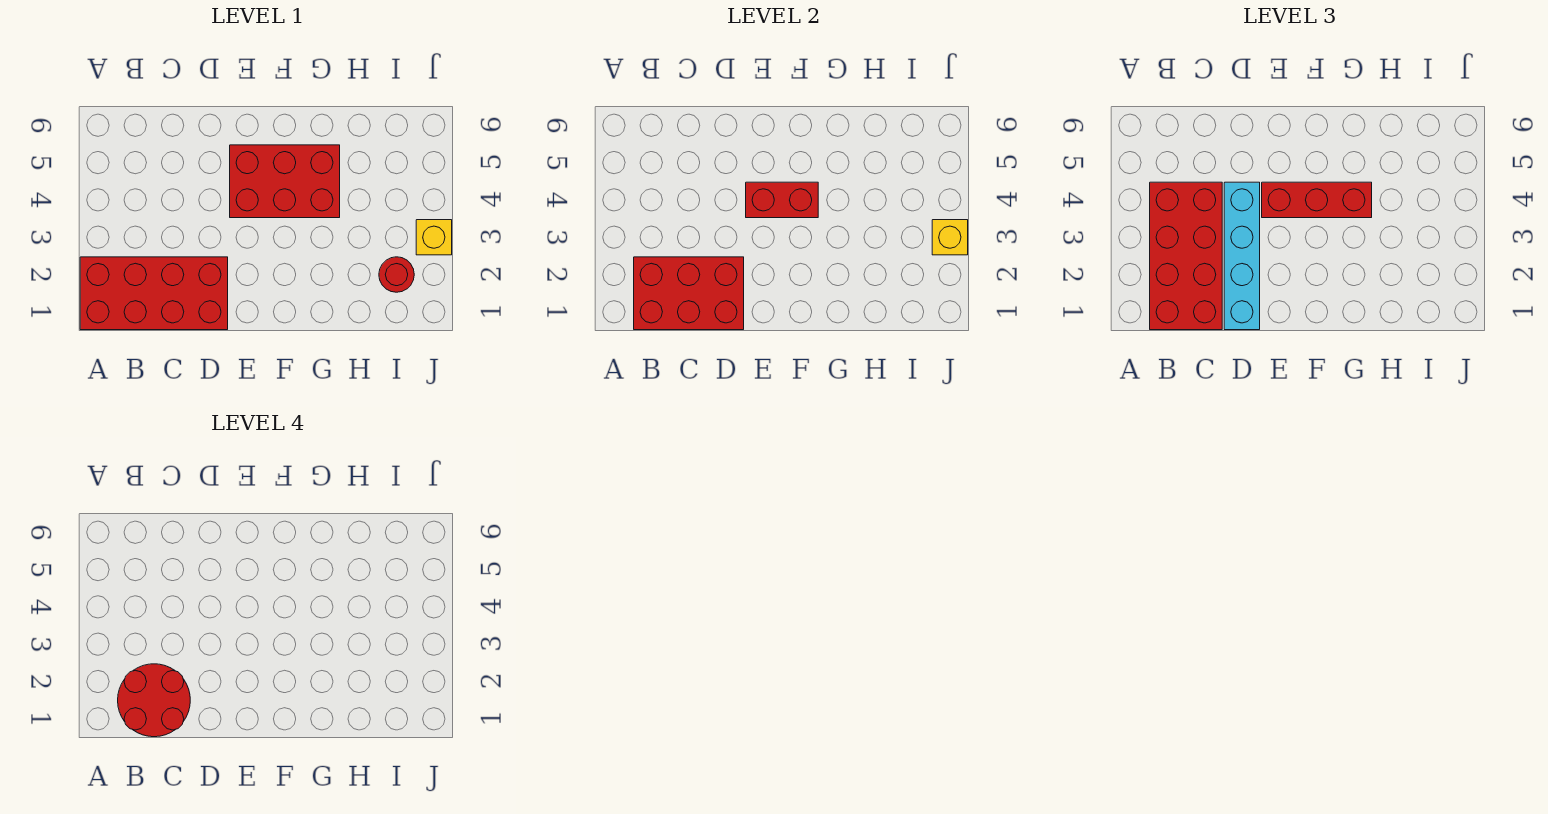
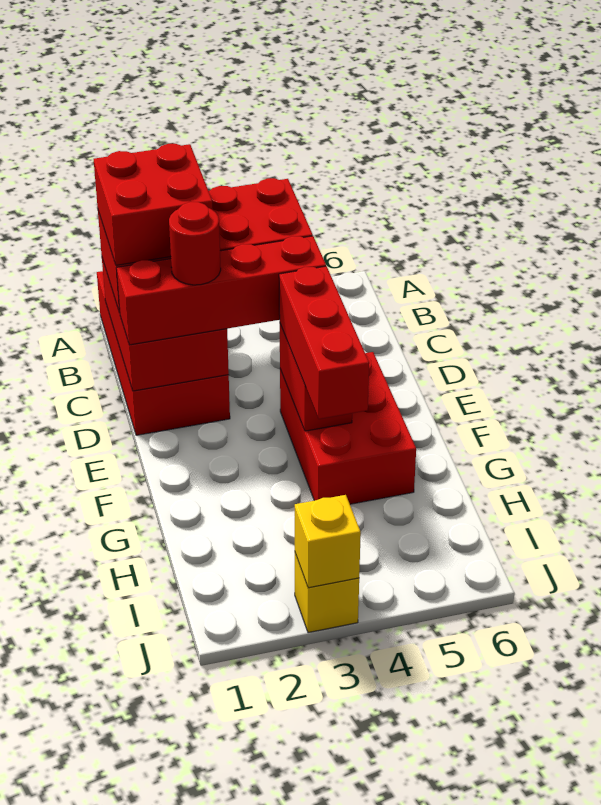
red 2x2 round brick [118,664,190,737] -> red 2x2 brick [94,144,213,265]
cyan 1x4 brick [1224,182,1260,330] -> red 1x4 brick [116,236,326,345]
red 1x1 round brick [379,257,414,292] -> red 1x1 round brick moved to [169,202,221,285]

